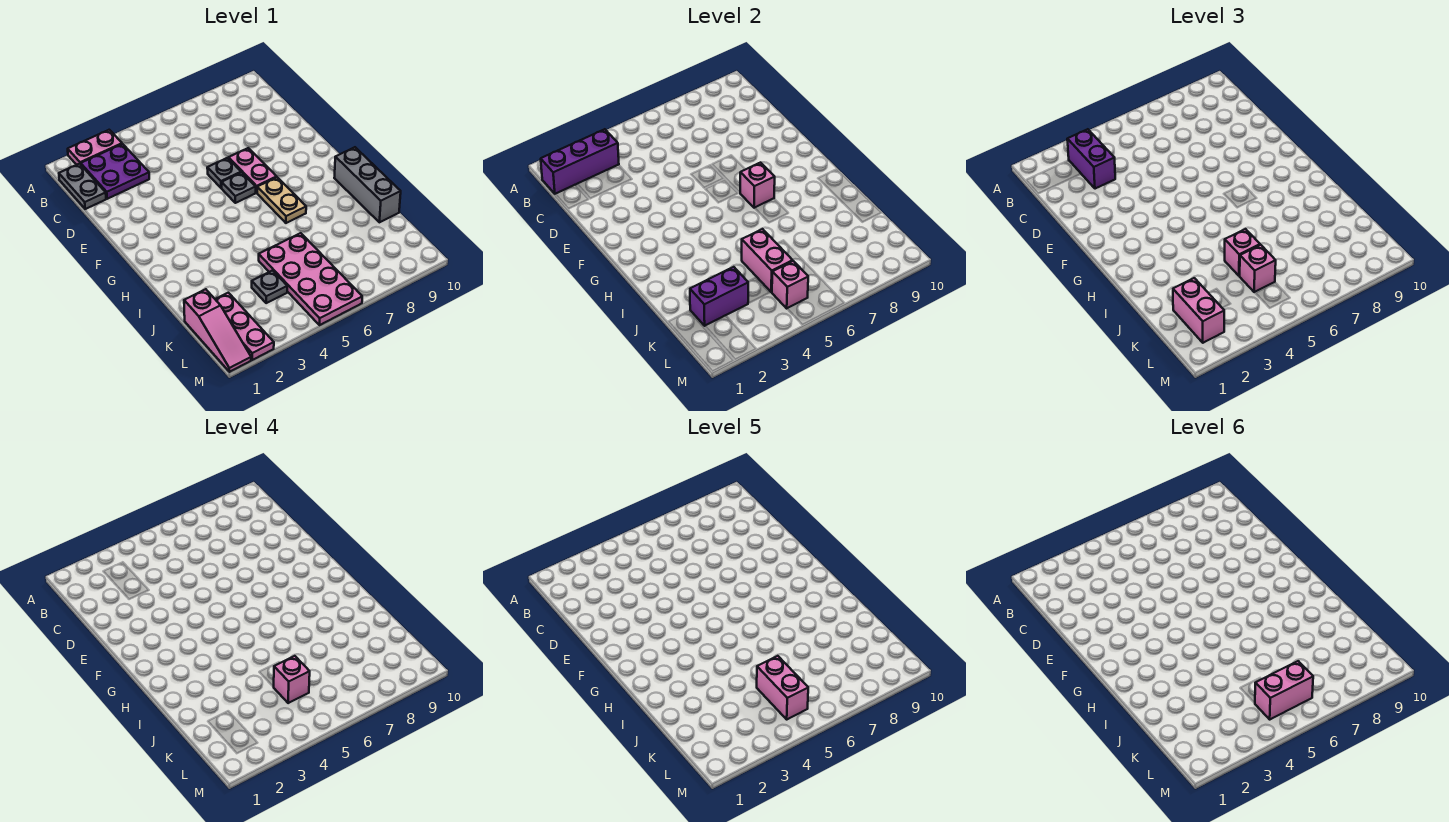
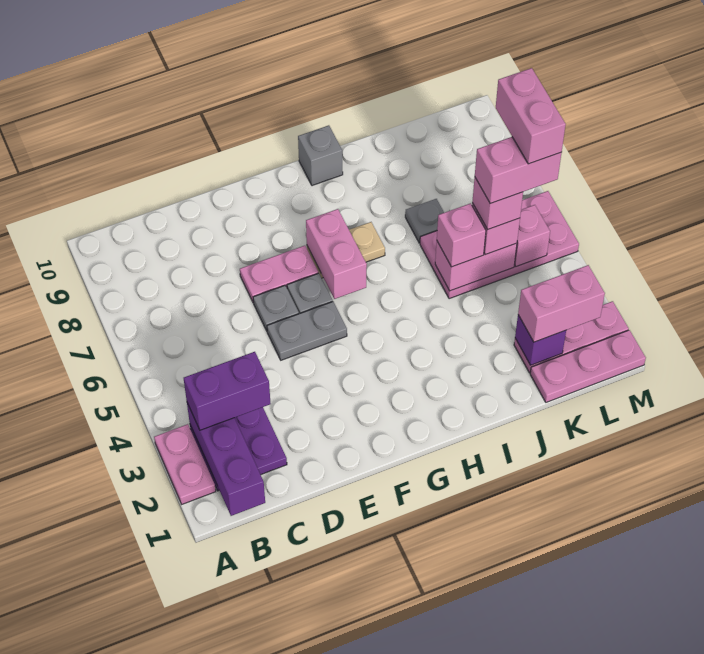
grey 1x2 plate [59,164,106,209] -> grey 1x2 plate moved to [267,302,347,360]
pink 1x1 brick [740,163,775,208] -> pink 1x2 brick [306,209,367,299]
grey 1x3 brick [334,147,401,222] -> grey 1x1 brick [298,125,343,186]
pink 1x3 slope [184,289,251,372] -> pink 1x3 plate [530,330,646,402]
purple 1x2 brick [690,267,748,326] -> purple 1x1 brick [515,315,566,365]
grey 1x1 plate [252,270,287,303] -> grey 1x1 plate moved to [405,199,444,243]

